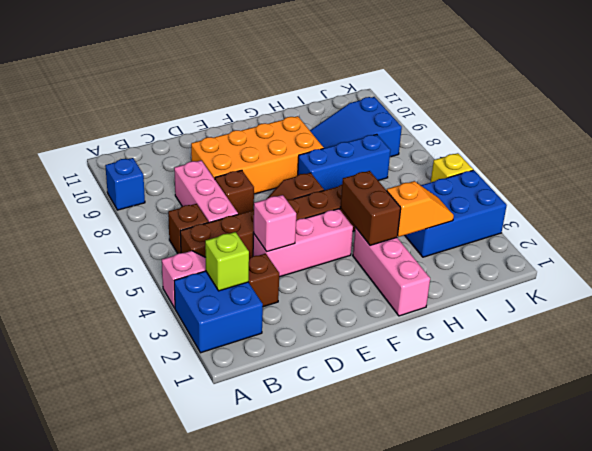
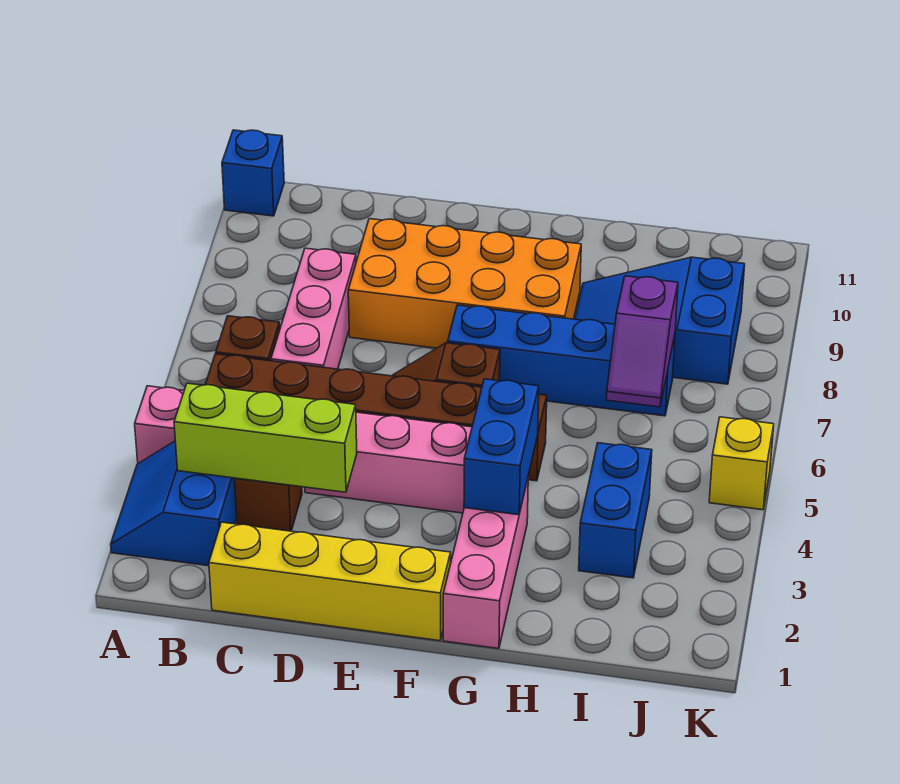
blue 2x2 brick [174,271,263,353] -> blue 2x2 slope [111,441,237,566]
blue 1x1 brick [105,158,145,210] -> blue 1x1 brick moved to [222,130,284,216]
lime 1x1 brick [205,232,249,291] -> lime 1x3 brick [174,383,357,492]
none -> yellow 1x4 brick [209,522,451,641]
pink 1x1 brick [253,195,296,252] -> none
brown 1x1 brick [215,170,254,214] -> none
brown 1x2 brick [340,171,401,245] -> blue 1x2 brick [464,379,539,515]
blue 1x3 brick [298,134,390,190] -> blue 1x4 brick [448,305,675,416]
orange 1x2 slope [387,181,454,237] -> none
blue 2x3 brick [405,170,507,257] -> blue 1x2 brick [579,443,652,578]
none -> purple 1x2 slope [606,276,678,407]

